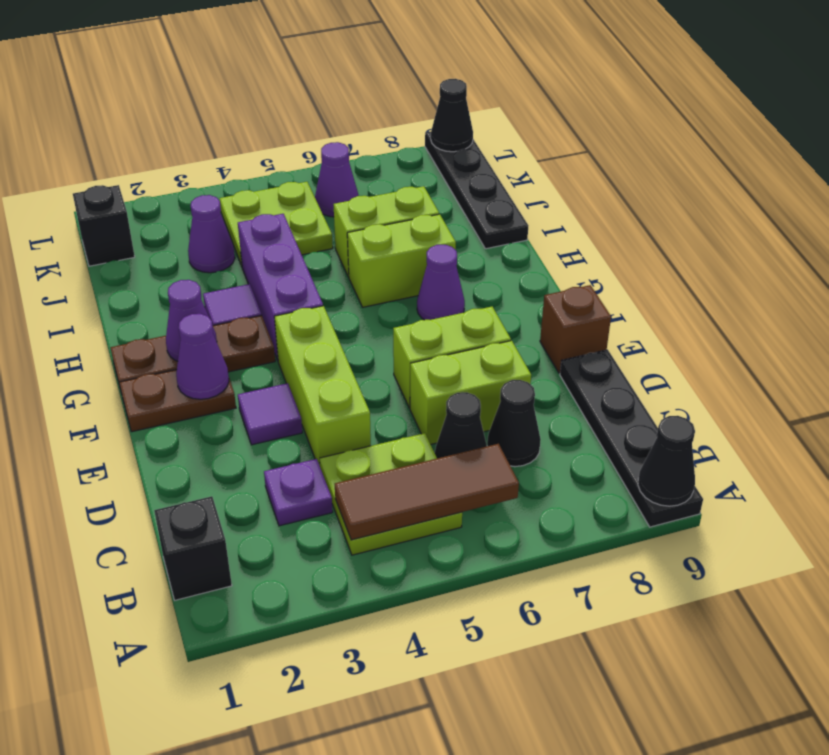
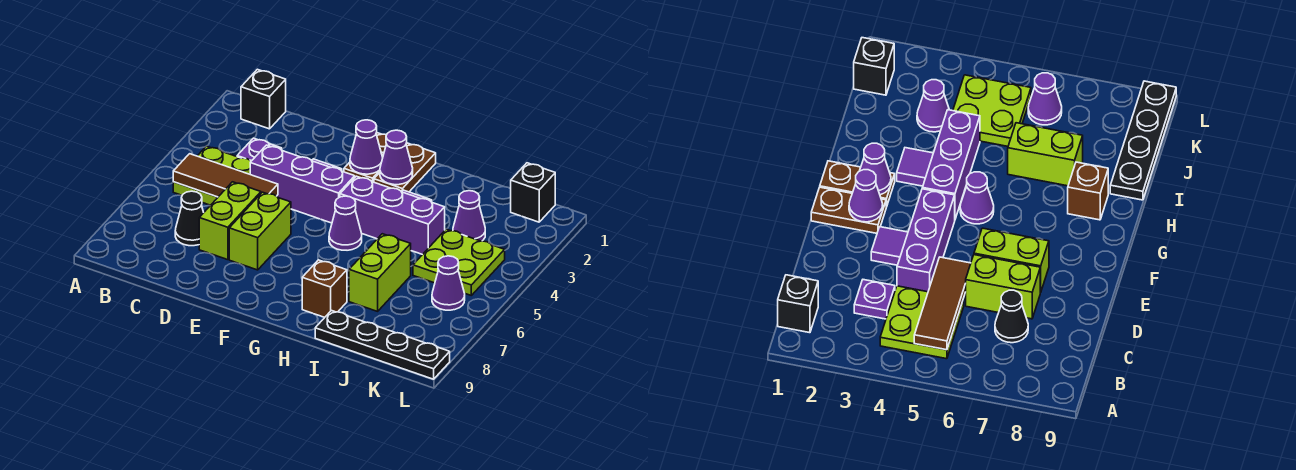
black 1x4 plate [560,350,703,527] -> none
black 1x1 cone [638,416,695,506] -> none
brown 1x3 tile [335,444,519,540] -> brown 1x3 tile turned to [173,154,278,197]
black 1x1 cone [435,392,487,458] -> none
lime 1x3 brick [274,306,371,466] -> purple 1x3 brick [250,145,355,223]
brown 1x1 brick [540,285,611,373] -> brown 1x1 brick moved to [302,260,347,317]
brown 1x3 plate [111,315,275,389] -> brown 1x2 plate [374,143,436,192]
purple 1x1 cone [417,245,465,320] -> purple 1x1 cone moved to [329,196,362,250]
lime 1x2 brick [347,214,456,307] -> none
black 1x1 cone [431,79,473,152] -> none

